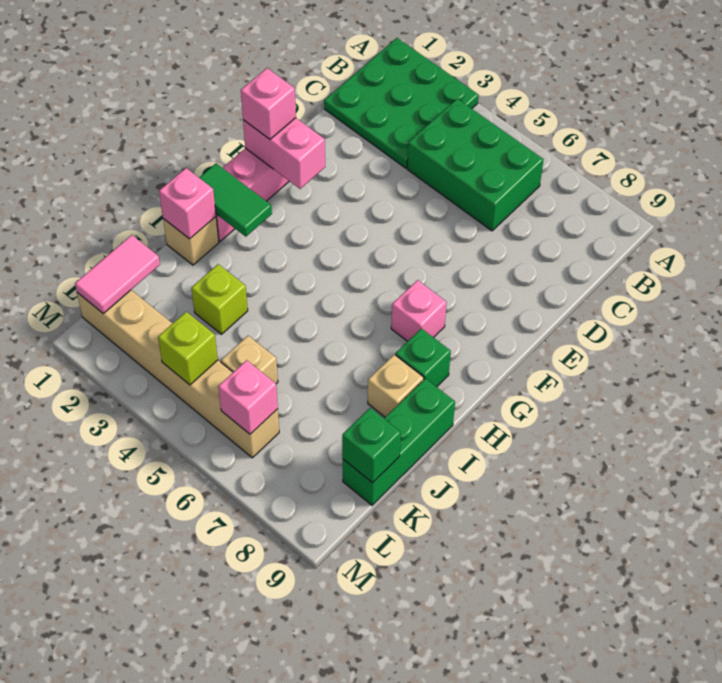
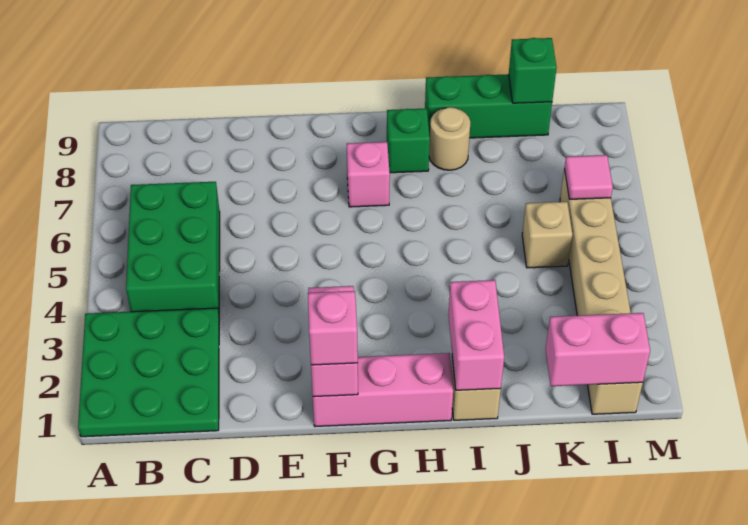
green 1x2 tile [199,163,272,237] -> none
pink 1x1 brick [159,168,216,239] -> pink 1x2 brick [448,280,504,390]
tan 1x1 brick [368,354,424,417] -> tan 1x1 round brick [429,107,470,170]
lime 1x1 brick [191,264,248,334] -> none
pink 1x2 tile [75,235,160,313] -> pink 1x2 brick [546,313,650,386]
lime 1x1 brick [158,312,218,385] -> none
pink 1x1 brick [218,360,278,434] -> pink 1x1 tile [564,155,613,199]

